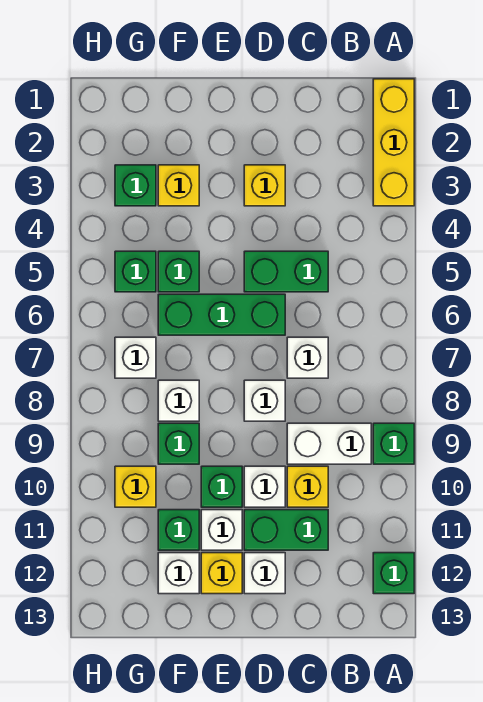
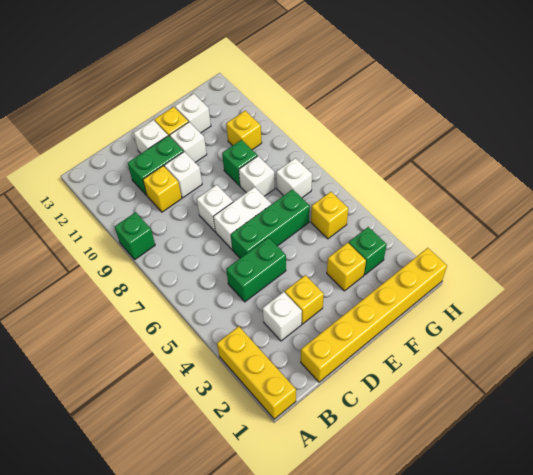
green 1x1 brick [373,553,414,594] -> none
white 1x2 brick [287,423,371,464] -> white 1x2 brick moved to [213,187,271,249]
none -> yellow 1x6 brick [301,248,447,382]
white 1x1 brick [287,337,328,378] -> white 1x1 brick moved to [263,292,302,341]
green 1x1 brick [201,466,242,507] -> none
green 1x1 brick [158,251,199,292] -> none
green 1x1 brick [158,510,199,550] -> none
green 1x1 brick [115,251,156,292] -> yellow 1x1 brick [311,192,348,239]

